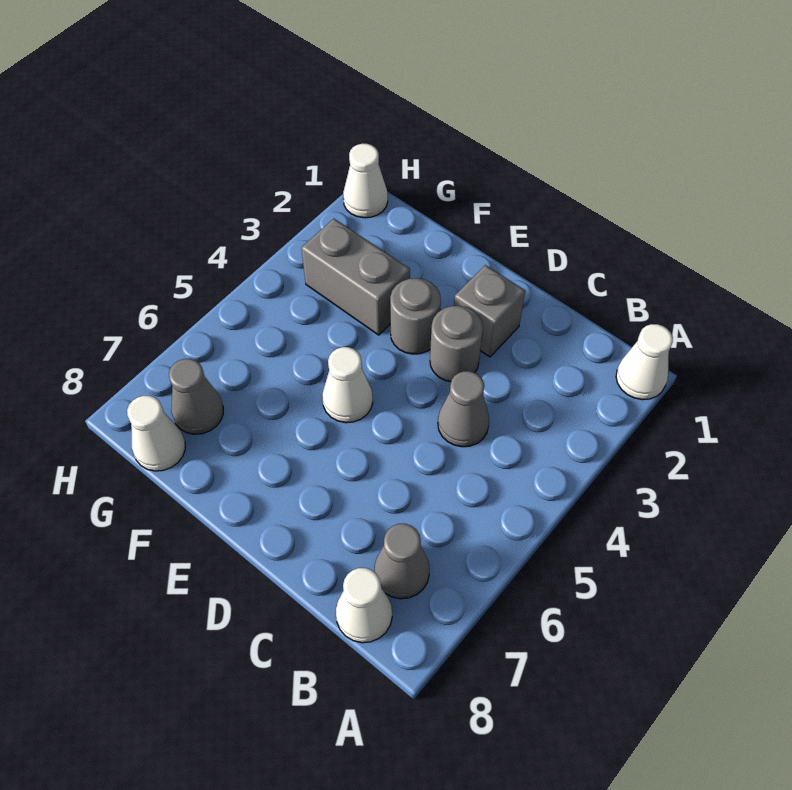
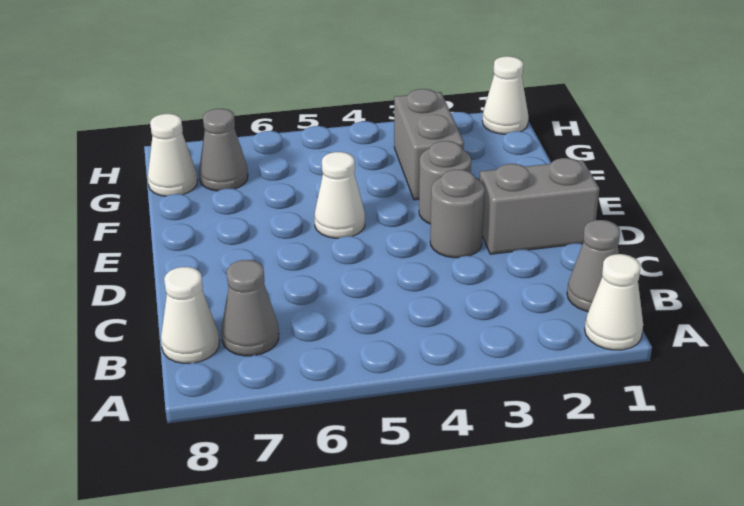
grey 1x1 cone [438,371,489,447] -> grey 1x1 cone moved to [567,220,620,312]
grey 1x1 brick [454,265,525,357] -> grey 1x2 brick [480,158,599,254]

